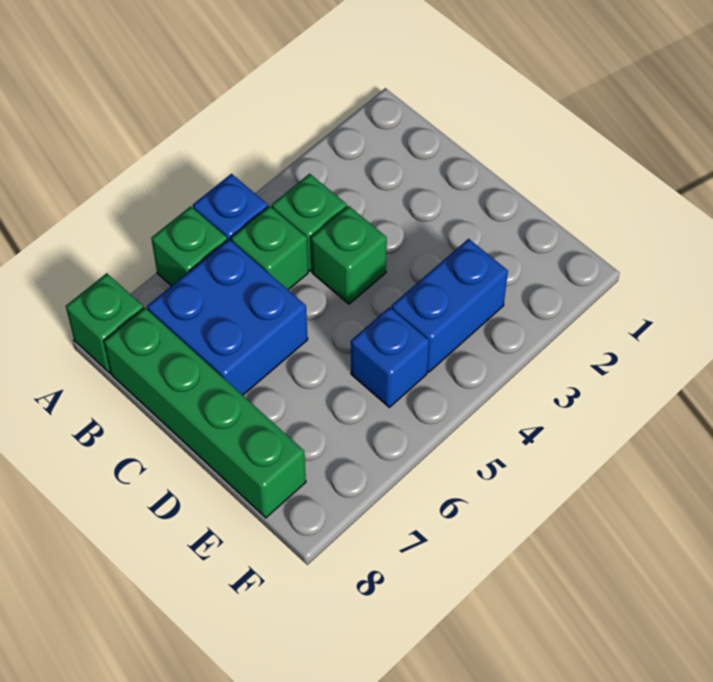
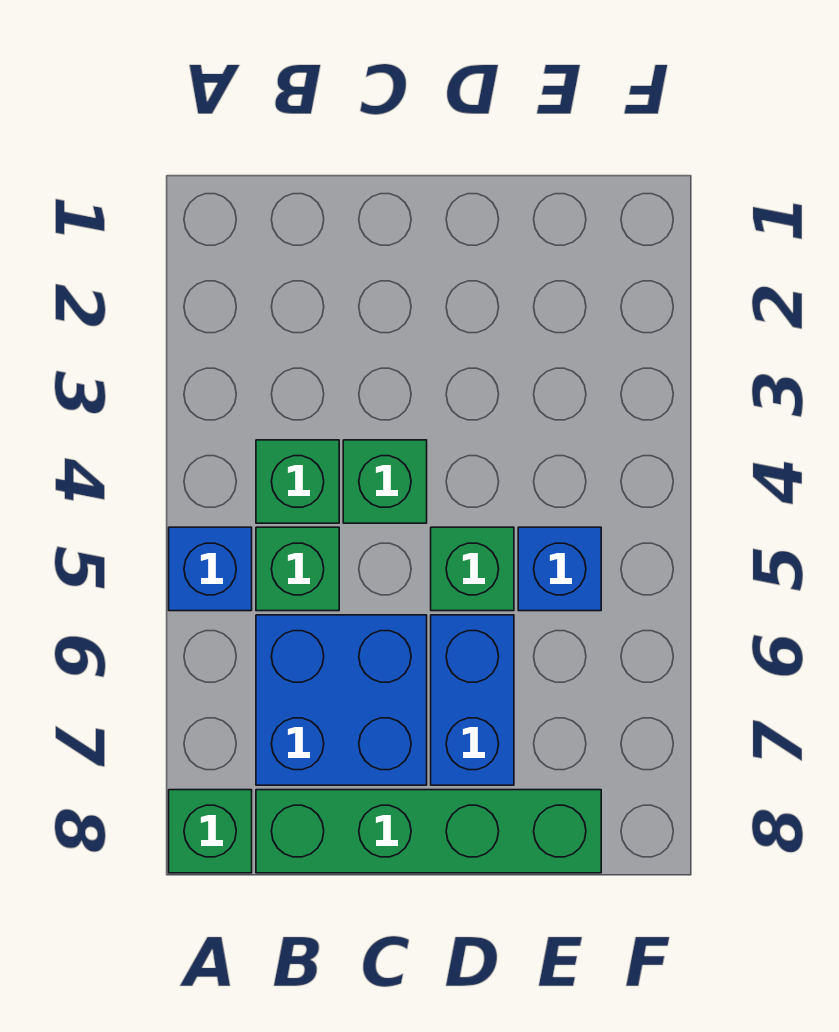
green 1x1 brick [151,206,227,286] -> green 1x1 brick moved to [431,527,514,611]
blue 1x2 brick [391,239,508,372] -> blue 1x2 brick moved to [431,615,514,785]

